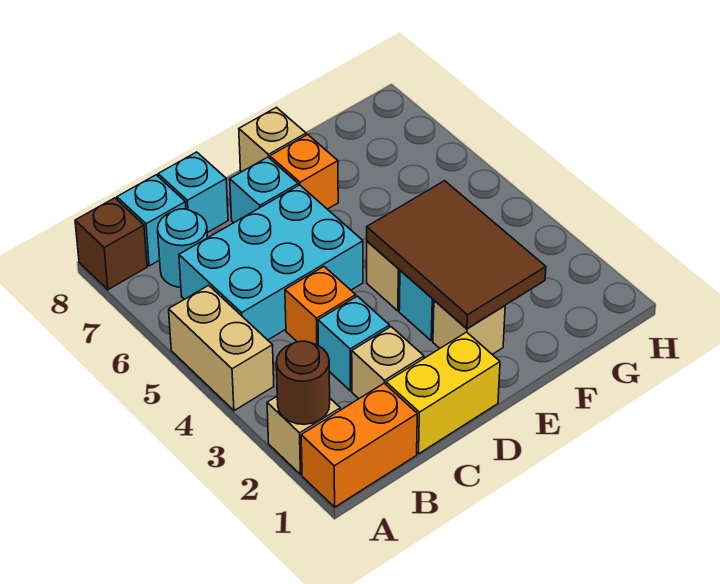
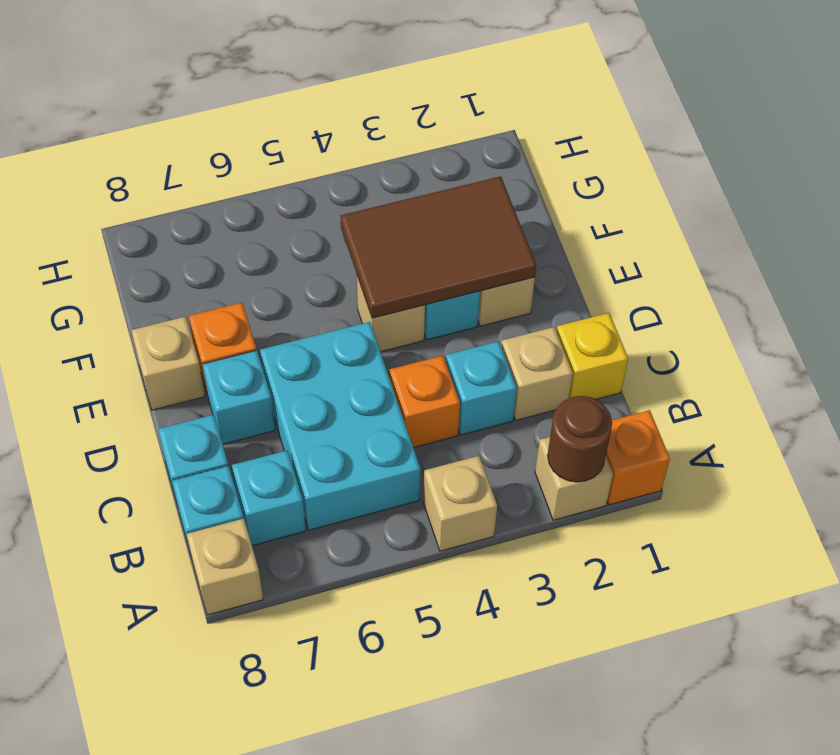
orange 1x2 brick [301,383,417,507] -> orange 1x1 brick [606,410,670,505]
tan 1x2 brick [169,285,274,411] -> tan 1x1 brick [423,456,497,551]
brown 1x1 brick [75,198,147,290] -> tan 1x1 brick [187,519,263,615]
cyan 1x1 round brick [158,209,208,287] -> cyan 1x1 brick [232,450,306,546]
yellow 1x2 brick [386,332,500,454] -> yellow 1x1 brick [556,313,628,399]

